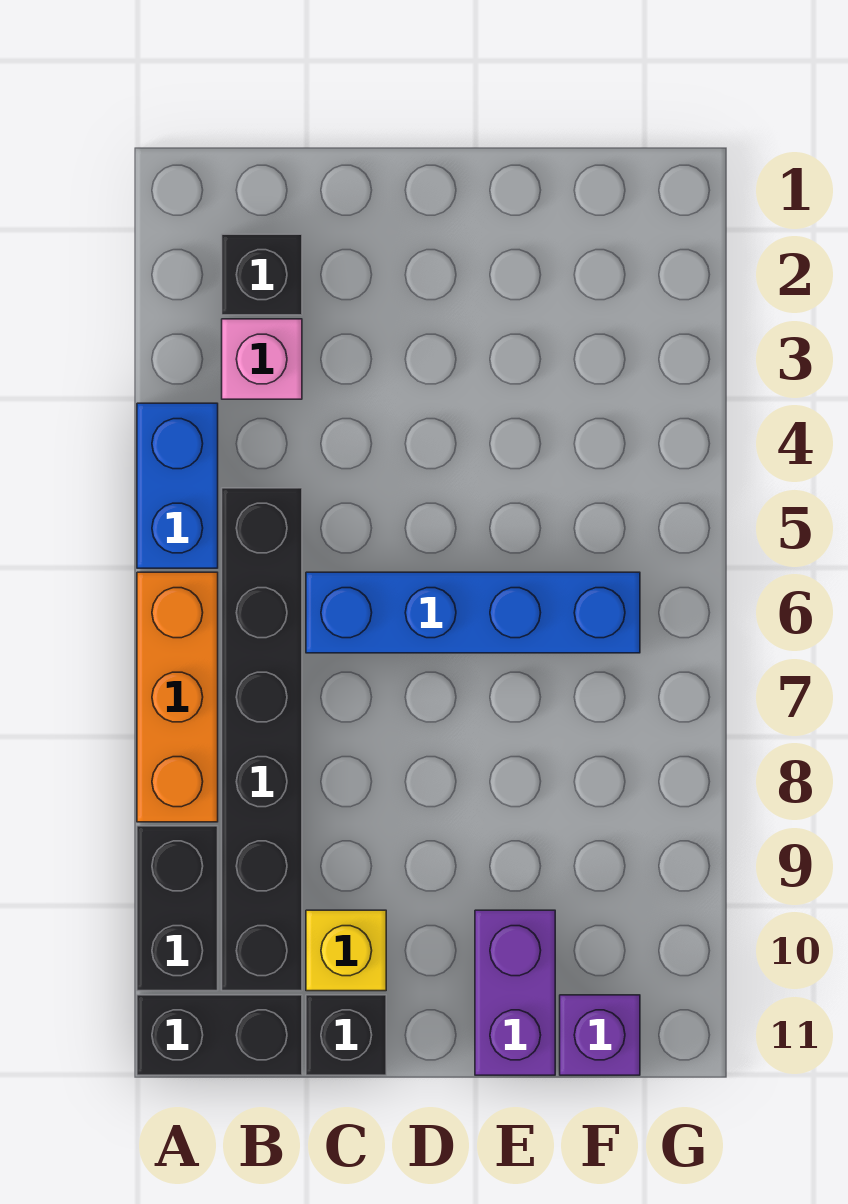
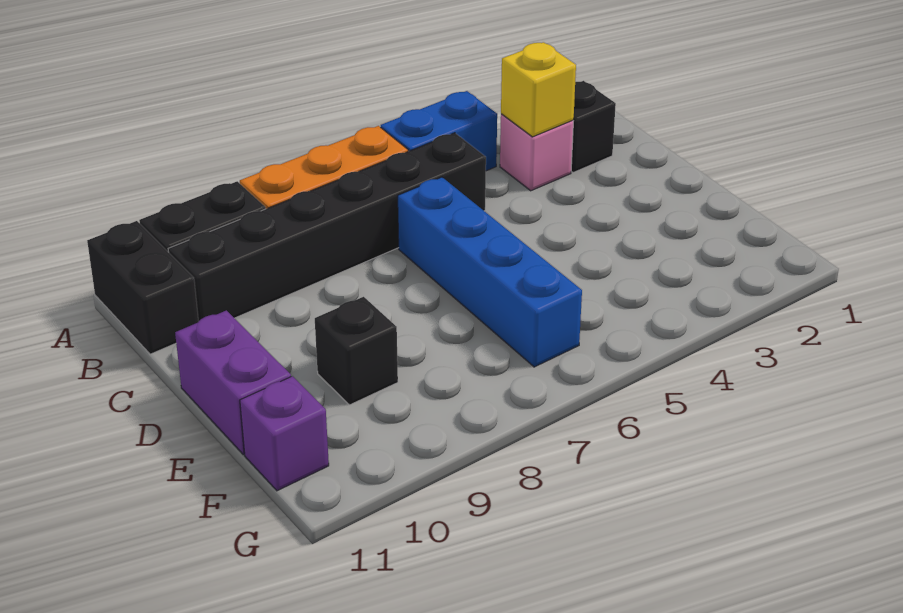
yellow 1x1 brick [306,910,386,991] -> yellow 1x1 brick moved to [501,42,576,137]
black 1x1 brick [306,995,386,1075] -> black 1x1 brick moved to [315,297,398,405]
purple 1x2 brick [475,910,555,1075] -> purple 1x2 brick turned to [175,310,291,455]

